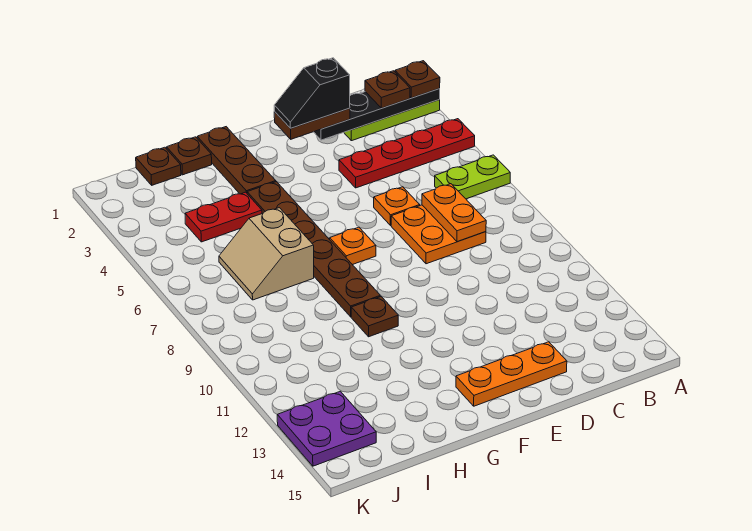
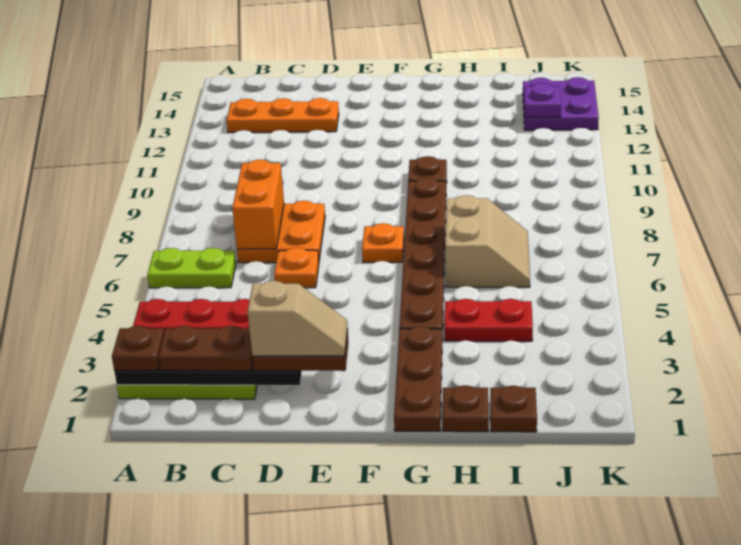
brown 1x1 plate [365,71,410,108] -> brown 1x2 plate [158,326,253,371]
orange 1x2 plate [422,184,486,242] -> orange 1x2 brick [232,160,284,249]
black 1x2 slope [274,58,350,128] -> tan 1x2 slope [248,281,348,356]
orange 1x3 plate [456,342,567,406] -> orange 1x3 plate moved to [227,98,339,132]
none -> purple 1x1 plate [524,83,561,117]

